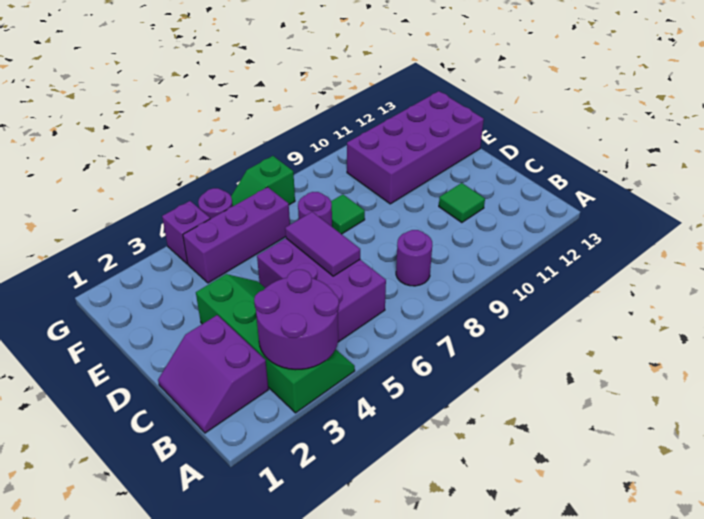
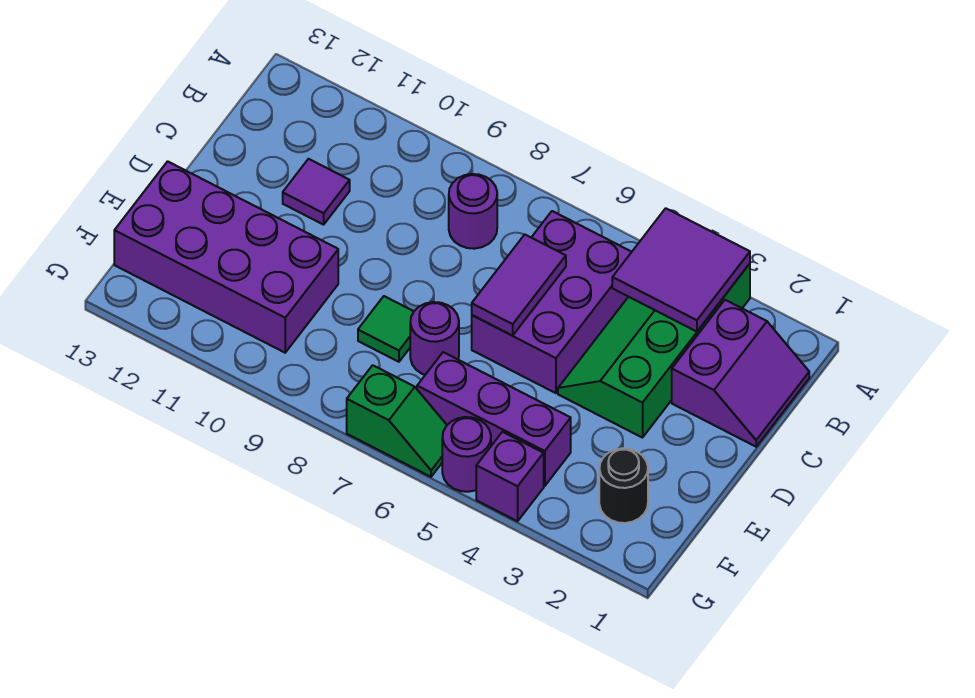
purple 2x2 round brick [254,270,339,370] -> purple 2x2 tile [612,208,750,332]
green 1x1 tile [439,183,485,223] -> purple 1x1 tile [283,159,350,225]
none -> black 1x1 round brick [599,448,648,523]

